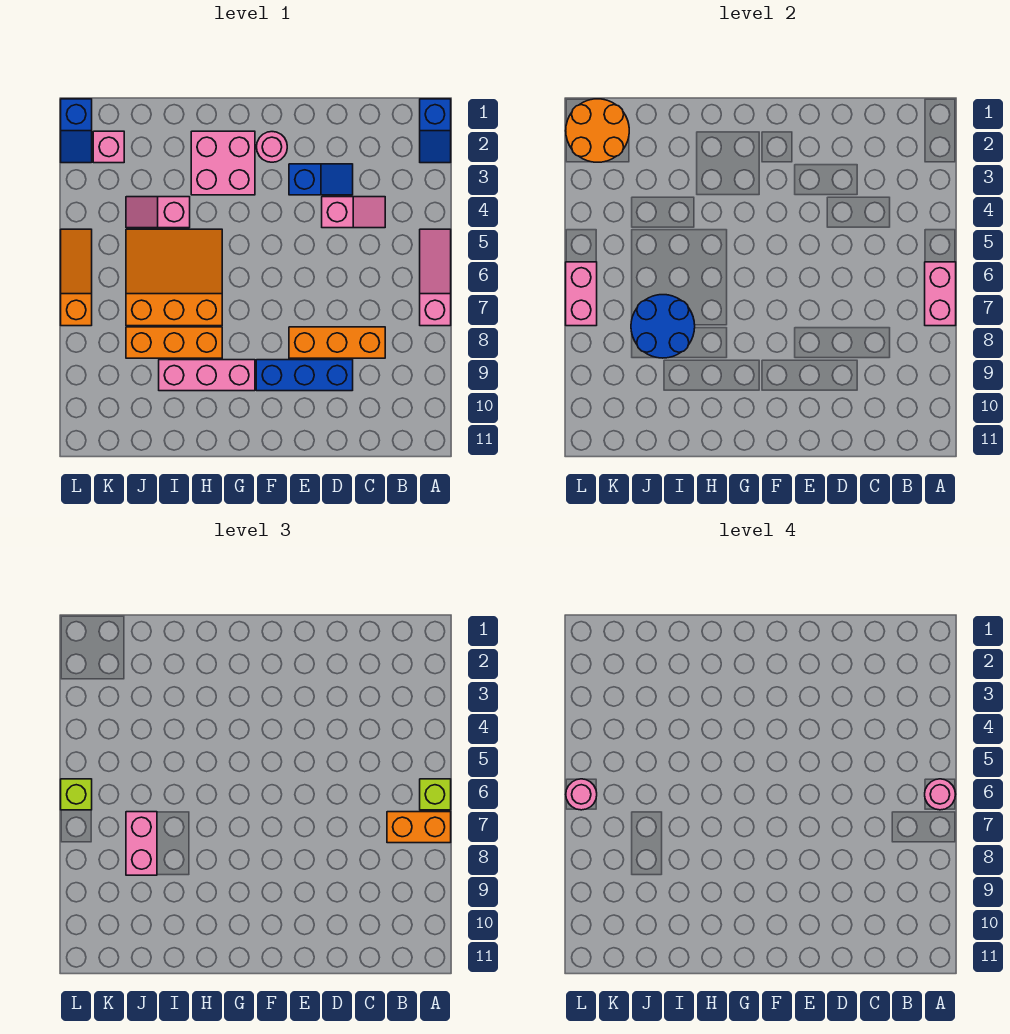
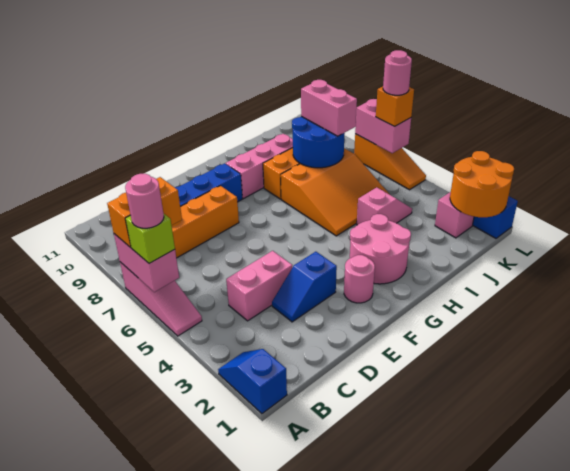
pink 1x2 slope [322,197,385,228] -> pink 1x2 brick [226,251,292,321]
pink 2x2 brick [191,131,255,195] -> pink 2x2 round brick [350,214,411,284]
lime 1x1 brick [61,779,92,810] -> orange 1x1 brick [376,87,414,126]

